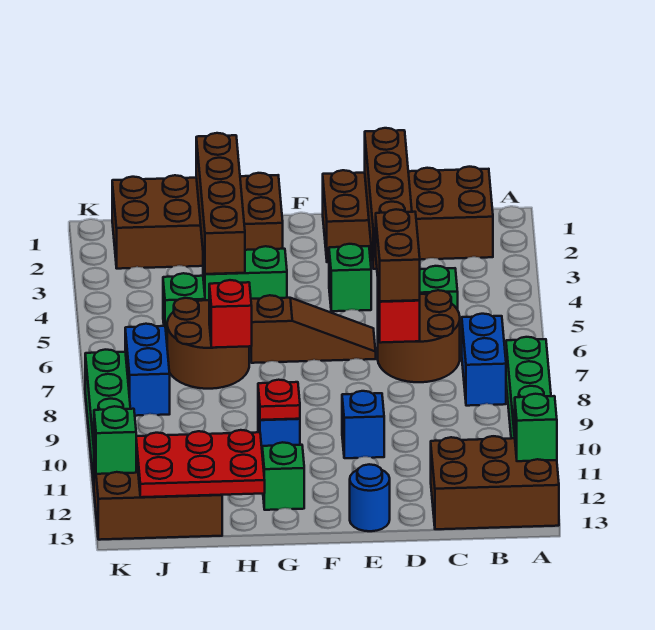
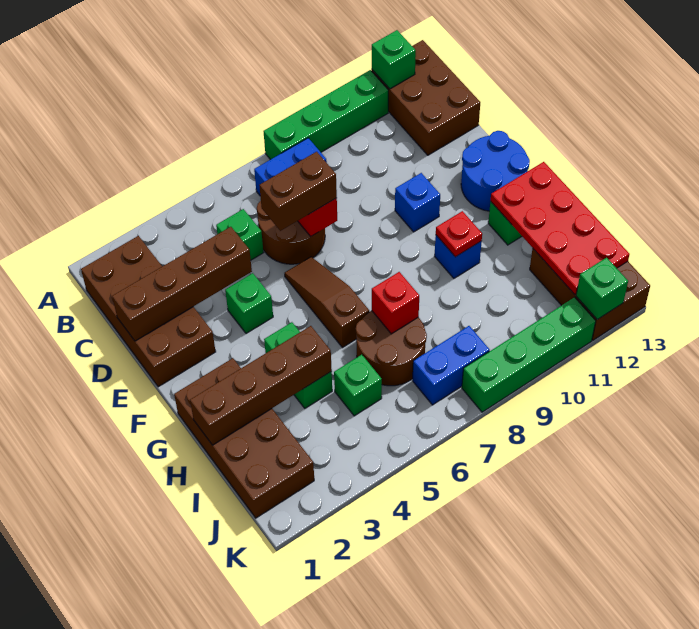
blue 1x1 round brick [350,464,390,531] -> blue 2x2 round brick [461,131,530,211]
red 2x3 plate [136,430,265,497] -> red 2x4 plate [491,162,630,295]

